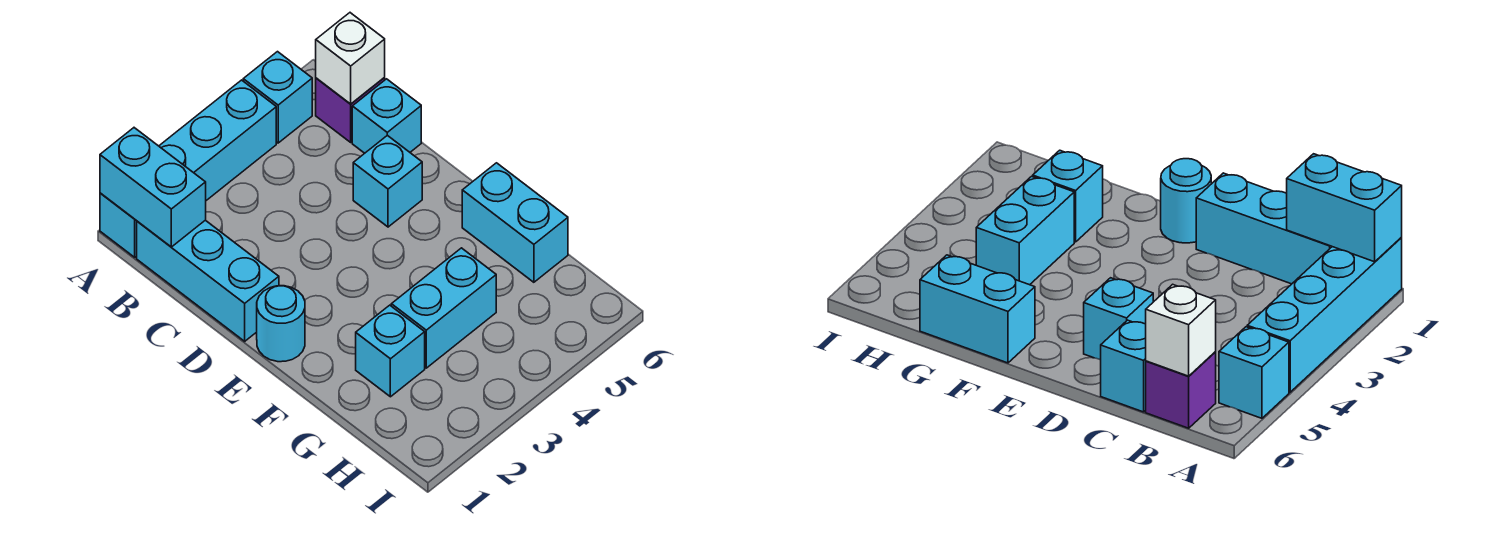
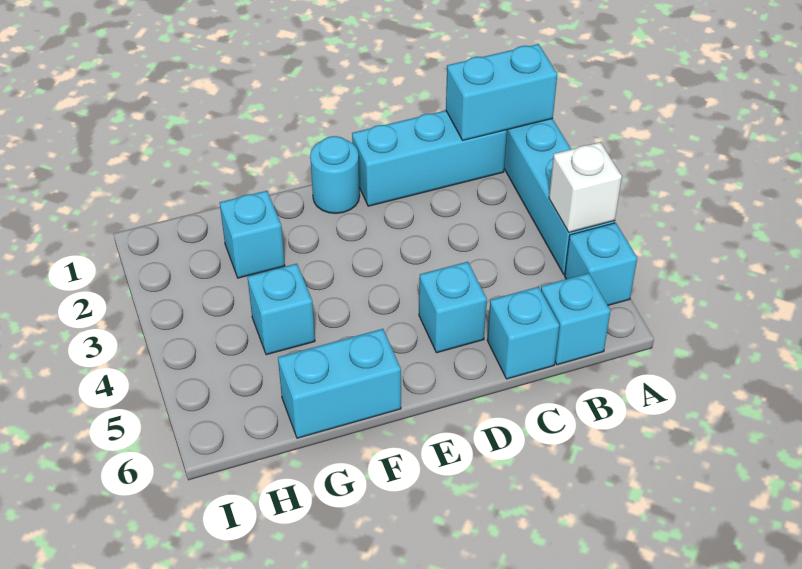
purple 1x1 brick [316,78,385,142] -> cyan 1x1 brick [541,273,610,365]
white 1x1 brick [316,13,385,104] -> white 1x1 brick moved to [549,142,622,232]
cyan 1x2 brick [391,248,496,368] -> cyan 1x1 brick [247,264,315,355]

